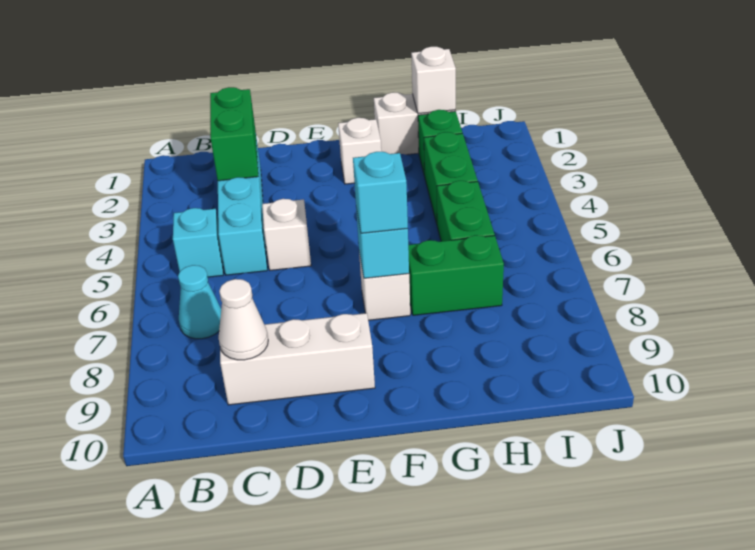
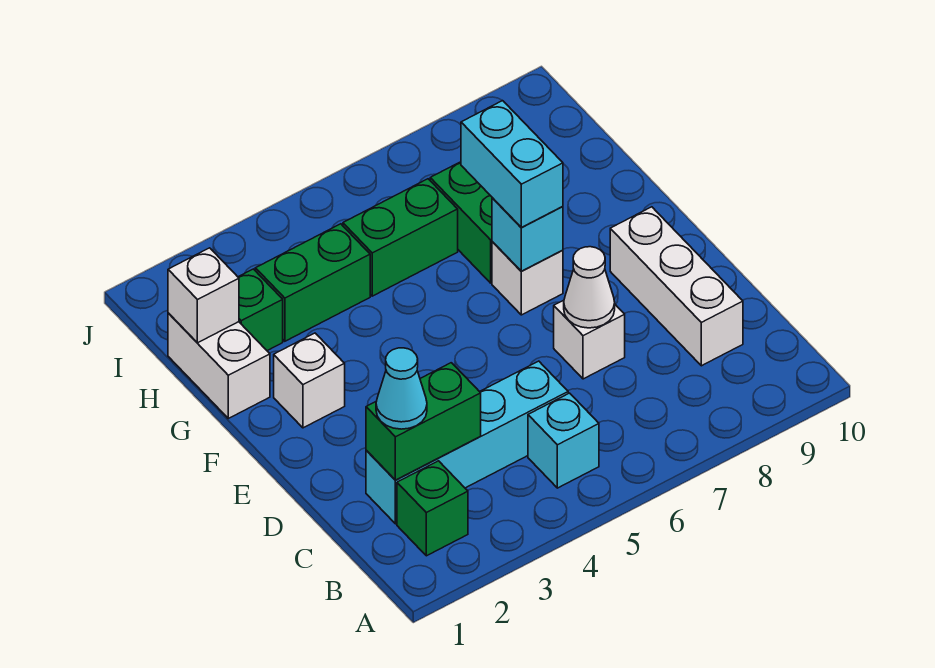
none -> green 1x1 brick [397,461,468,556]
cyan 1x1 cone [178,265,221,339] -> cyan 1x1 cone moved to [376,348,427,429]
white 1x1 cone [219,279,268,360] -> white 1x1 cone moved to [564,247,615,328]
white 1x1 brick [262,199,311,270] -> white 1x1 brick moved to [554,300,625,379]
cyan 1x1 brick [353,152,408,233] -> cyan 1x2 brick [461,101,563,227]

